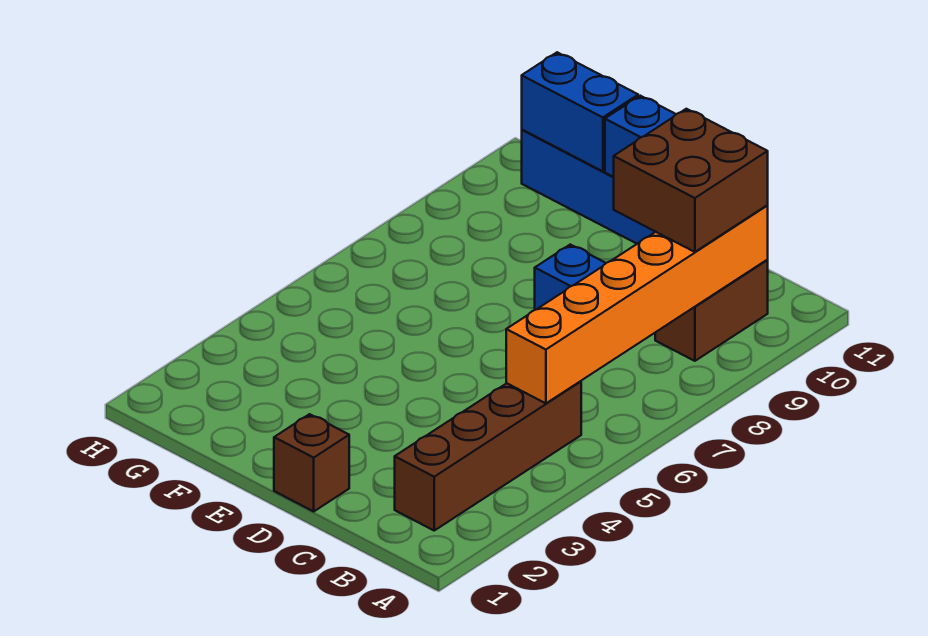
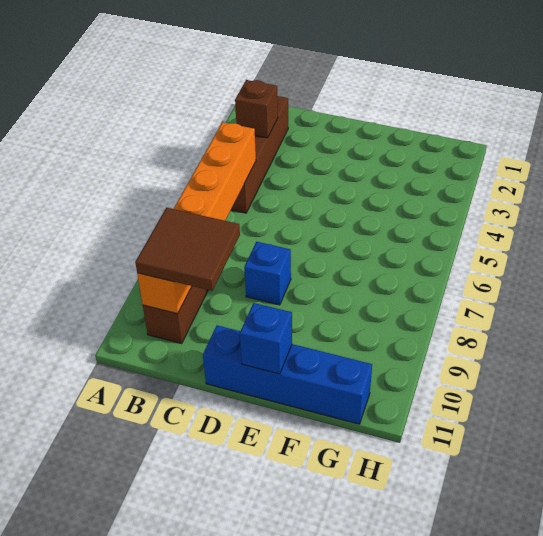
brown 2x2 brick [614,109,768,252] -> brown 2x2 tile [135,208,240,291]
brown 1x1 brick [274,414,349,511] -> brown 1x1 brick moved to [235,80,278,138]
blue 1x2 brick [522,52,638,171] -> none

